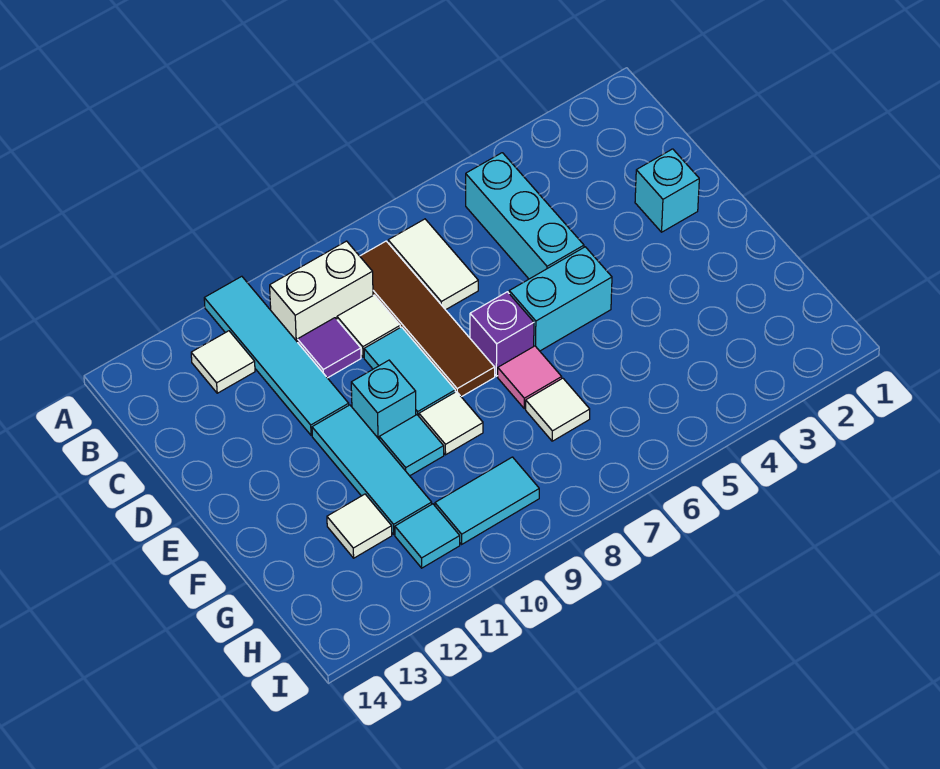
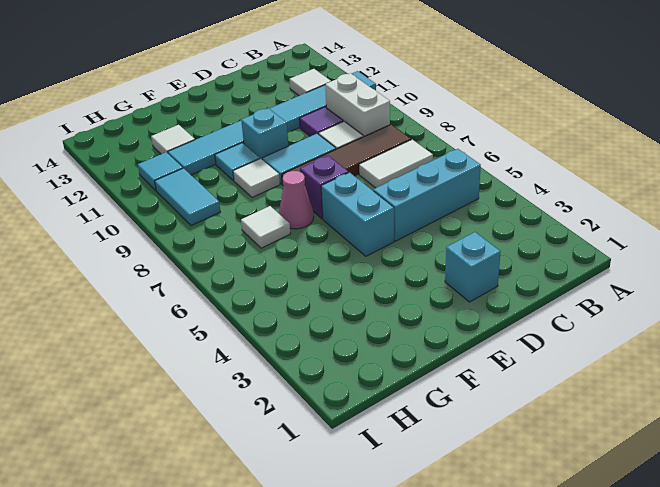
pink 1x1 tile [498,346,562,409] -> pink 1x1 cone [279,171,314,229]

